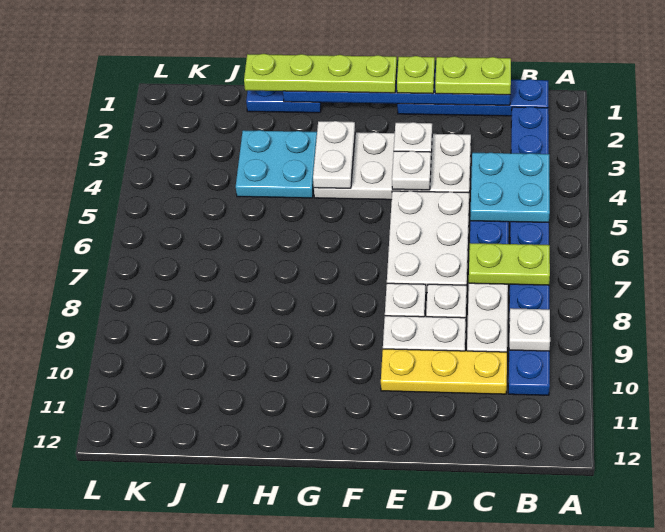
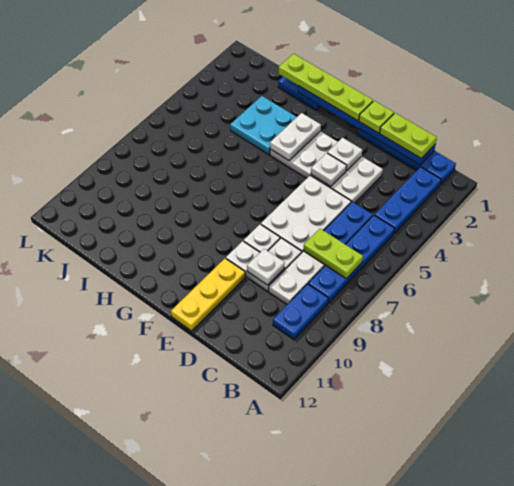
cyan 2x2 plate [470,153,550,222] -> none
white 1x1 plate [509,308,550,351] -> white 1x1 plate moved to [247,249,285,285]
yellow 1x3 plate [381,349,507,394] -> yellow 1x3 plate turned to [171,258,245,331]

